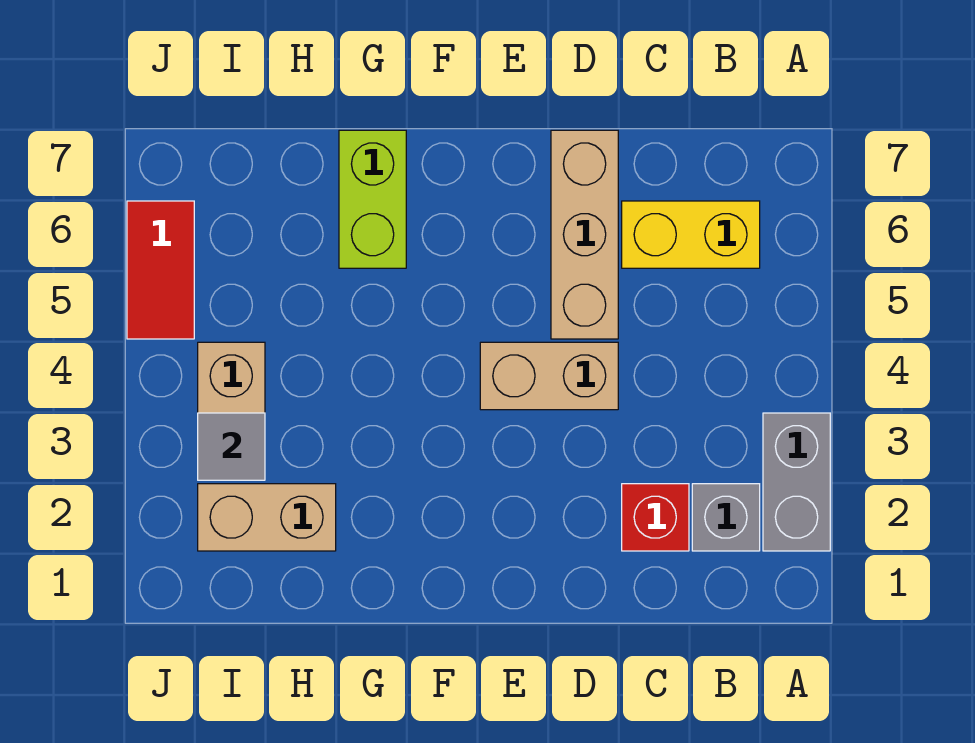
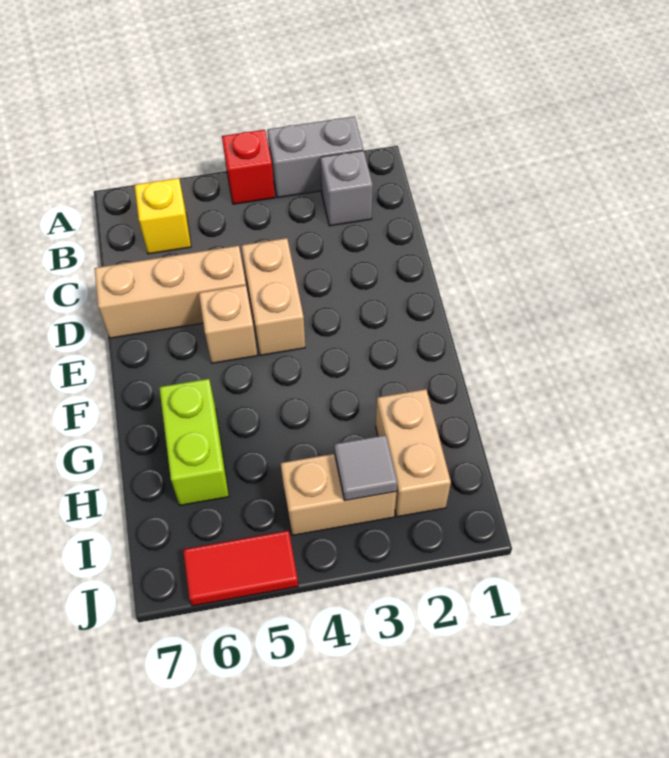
yellow 1x2 brick [622,201,760,268] -> yellow 1x1 brick [135,178,191,254]
red 1x1 brick [622,484,689,551] -> red 1x1 brick moved to [222,130,275,204]
none -> tan 1x1 brick [199,285,257,363]
lime 1x2 brick [339,130,406,268] -> lime 1x2 brick turned to [159,379,229,505]

